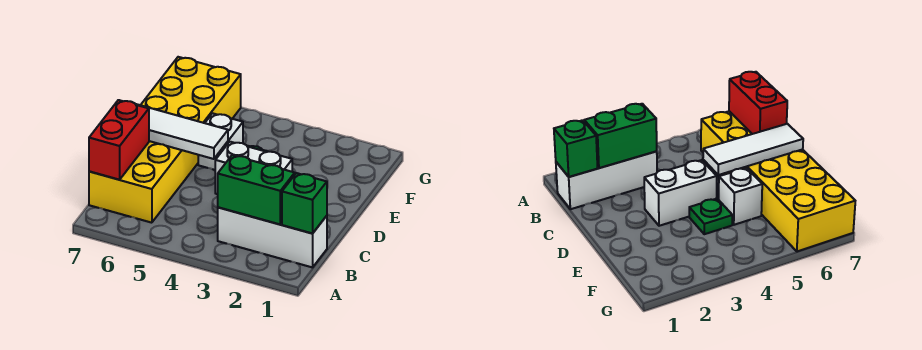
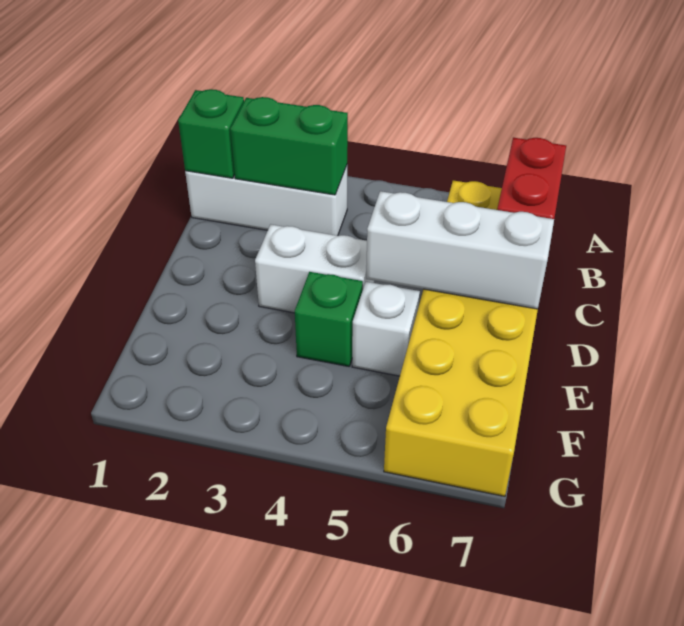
white 1x3 tile [136,104,228,159] -> white 1x3 brick [366,191,554,309]
green 1x1 plate [689,199,733,234] -> green 1x1 brick [295,272,363,366]

